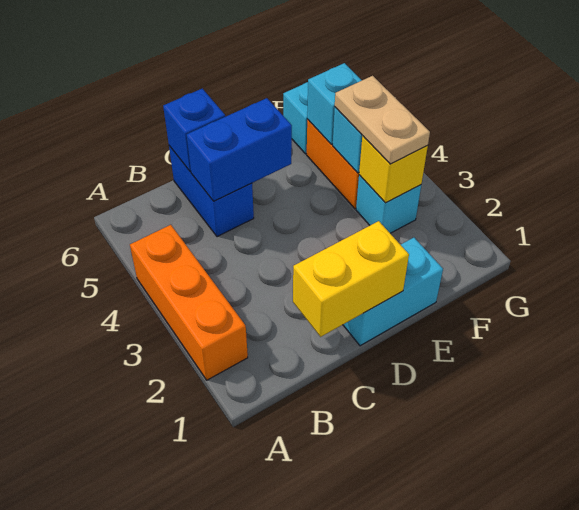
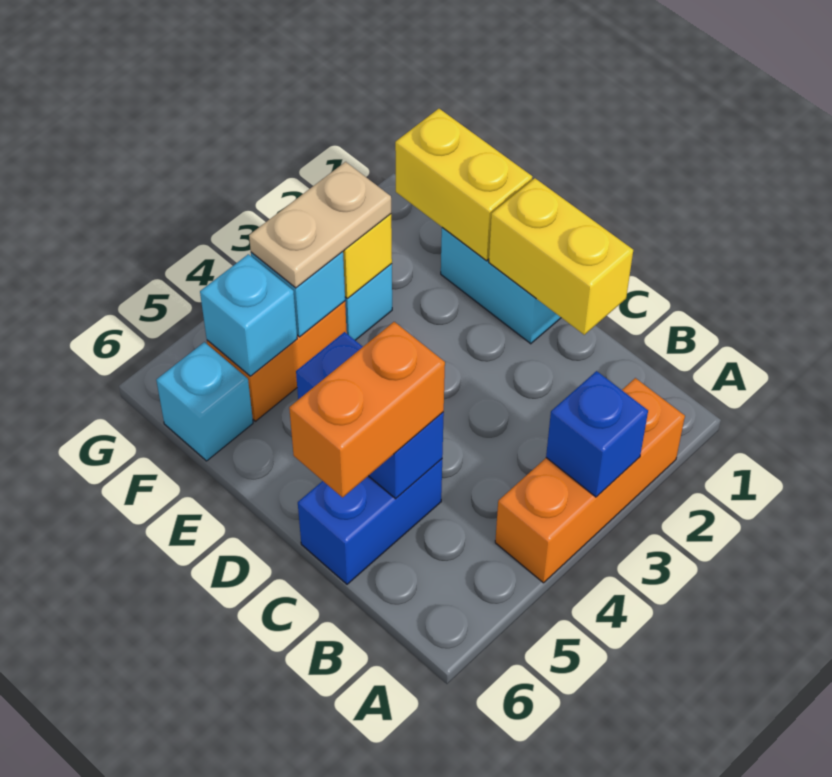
none -> orange 1x2 brick [289,322,445,497]
blue 1x1 brick [163,89,225,172] -> blue 1x1 brick moved to [546,371,648,497]
none -> yellow 1x2 brick [395,109,532,261]

